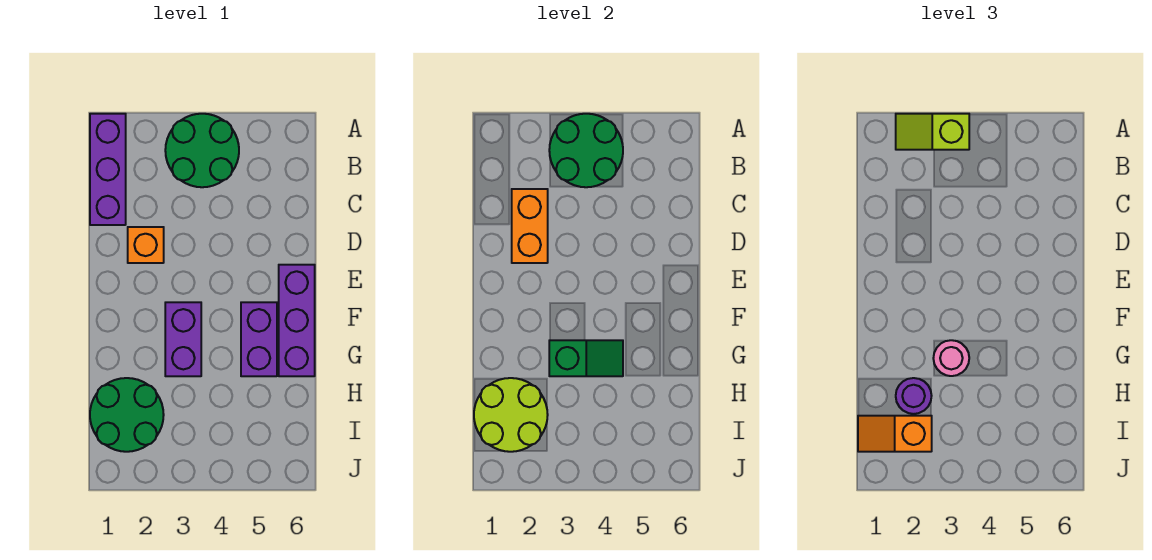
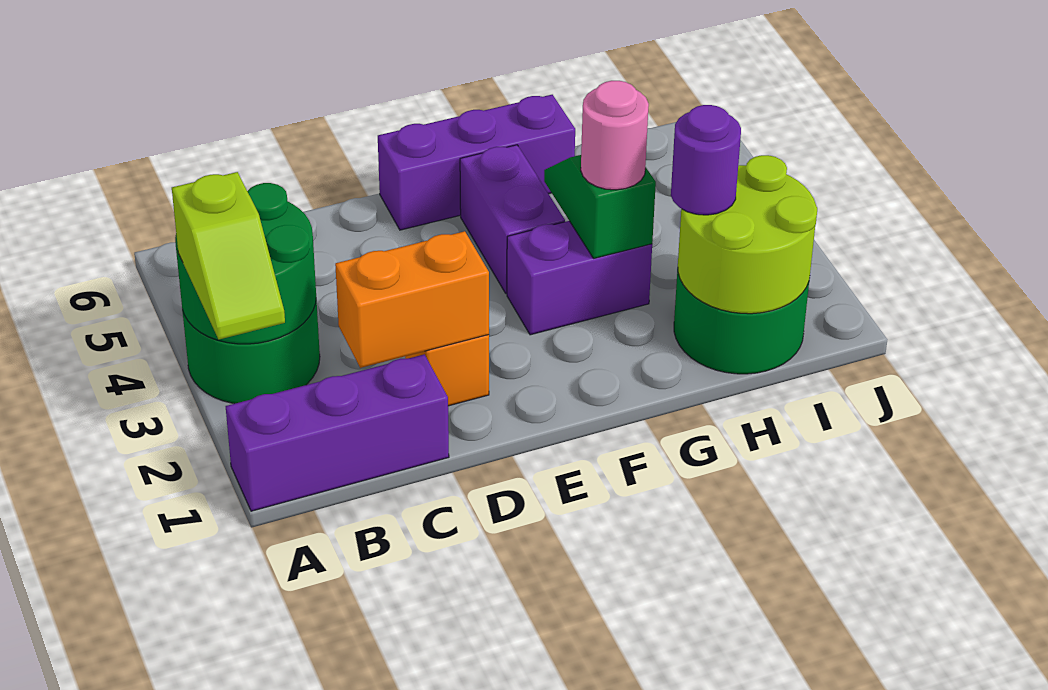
purple 1x2 brick [241,302,277,376] -> purple 1x2 brick turned to [460,145,565,294]
orange 1x2 slope [858,416,932,452] -> none

